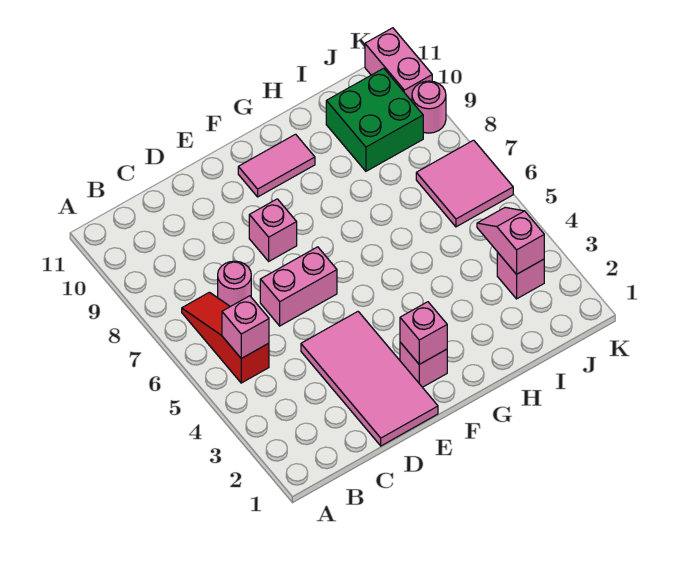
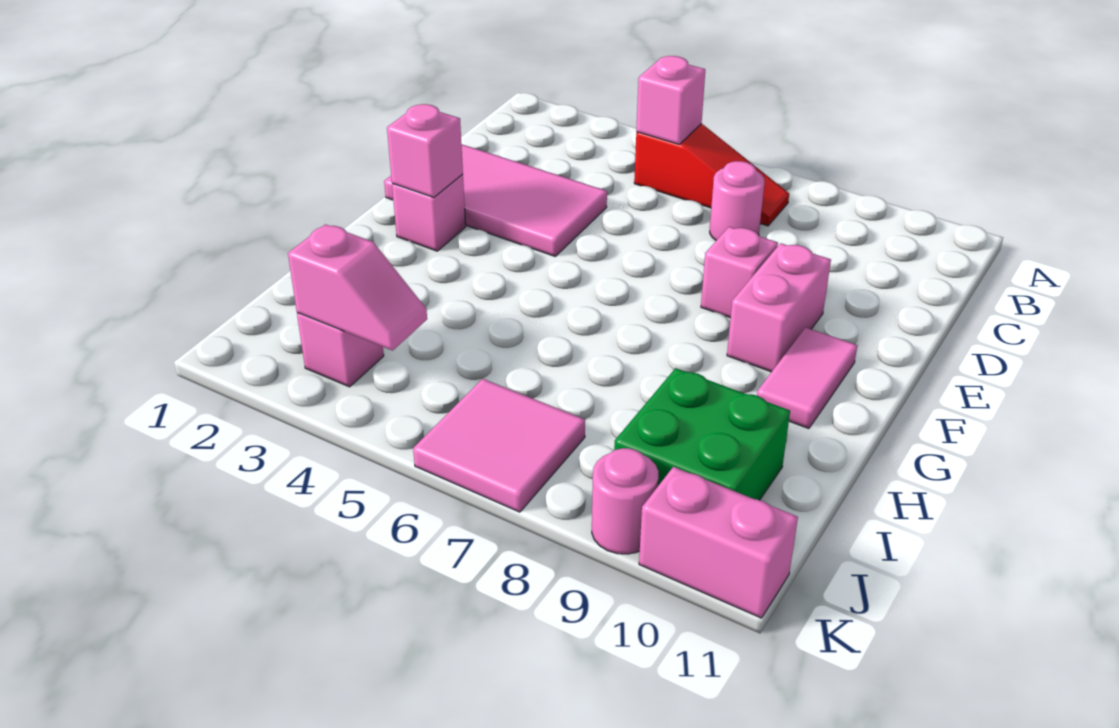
pink 1x2 brick [260,247,337,326] -> pink 1x2 brick moved to [727,243,831,372]

